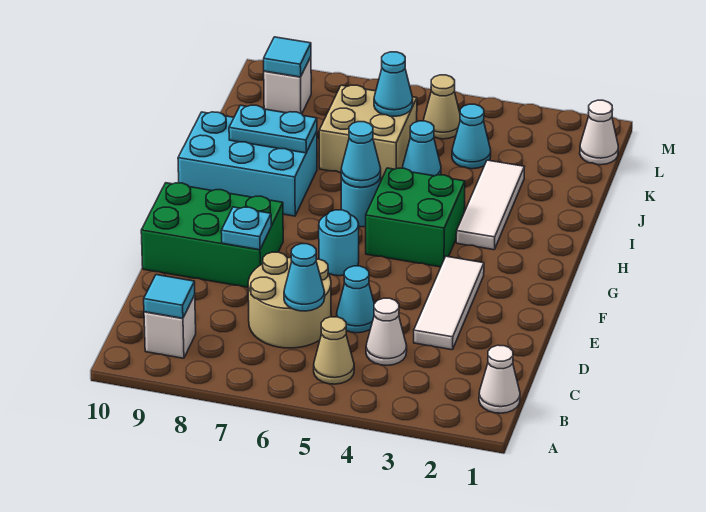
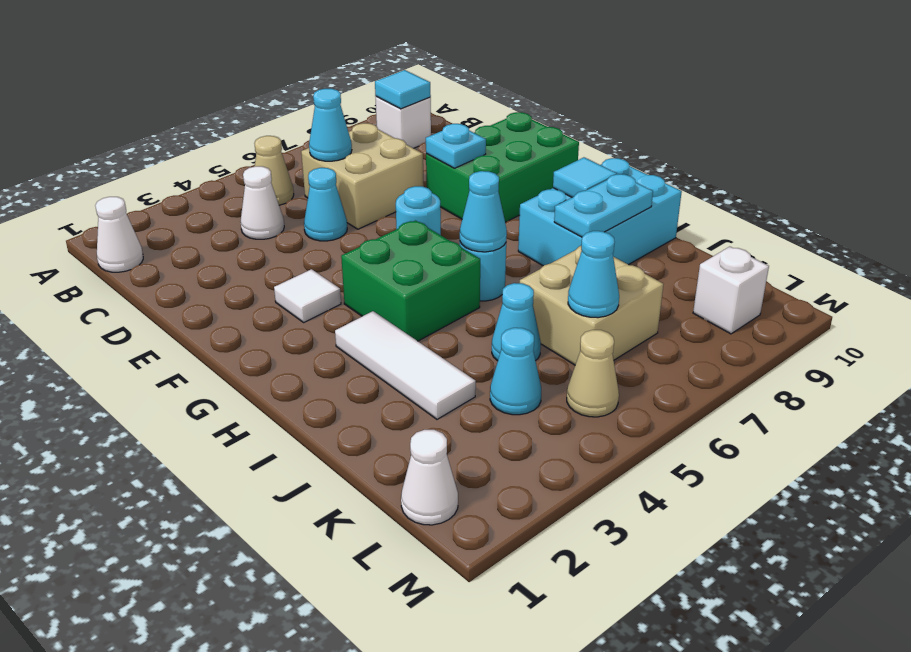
tan 2x2 round brick [248,252,331,348] -> tan 2x2 brick [301,123,424,229]
white 1x3 tile [414,256,484,350] -> white 1x1 tile [274,269,341,322]
cyan 1x1 tile [264,37,311,77] -> cyan 1x1 tile moved to [553,157,617,197]

